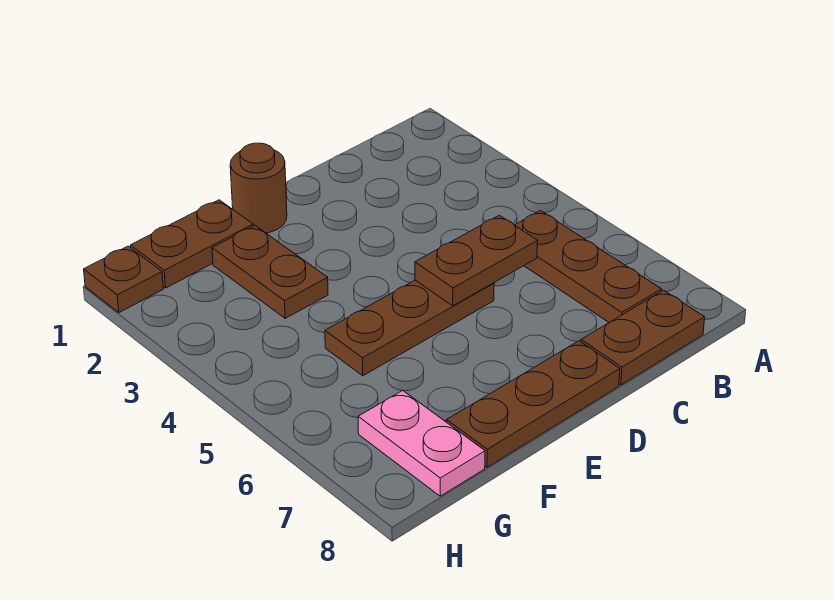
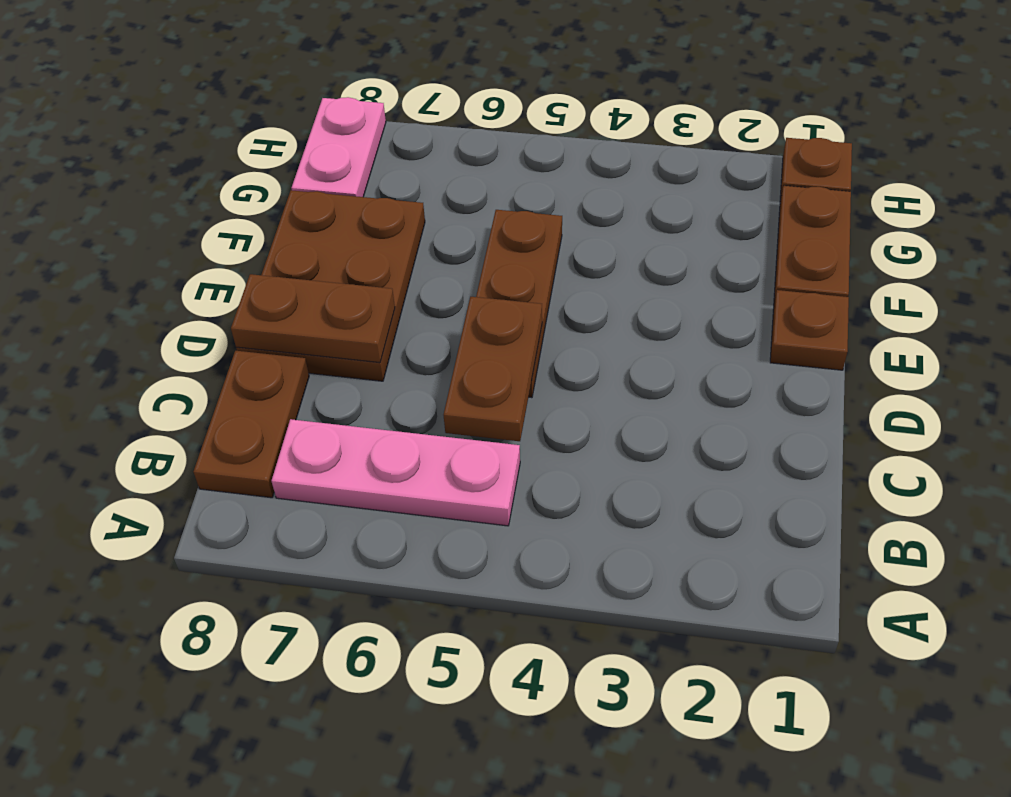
brown 1x3 plate [515,211,662,323] -> pink 1x3 plate [272,419,520,526]
brown 1x3 plate [447,341,620,467] -> brown 2x3 plate [236,190,425,381]
brown 1x1 round brick [230,143,287,233] -> brown 1x1 plate [770,290,849,370]
brown 1x2 plate [212,226,328,318] -> brown 1x2 plate moved to [231,274,395,363]
pink 1x2 plate [358,391,485,496] -> pink 1x2 plate turned to [291,97,386,197]

